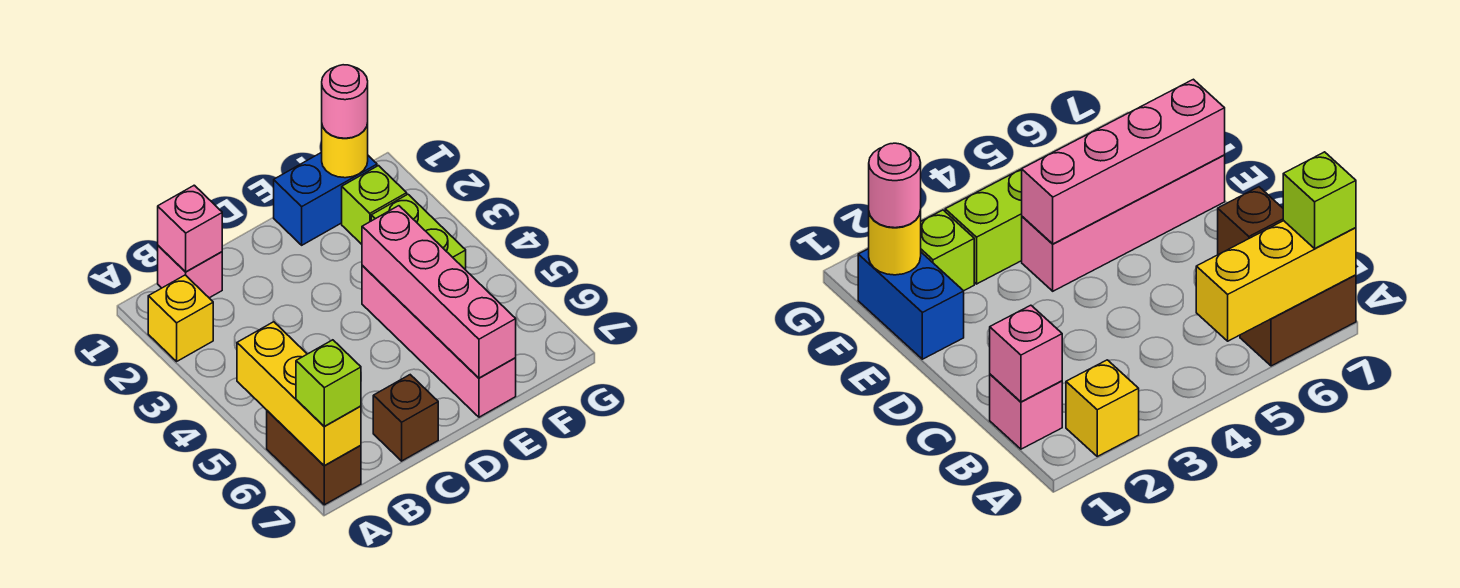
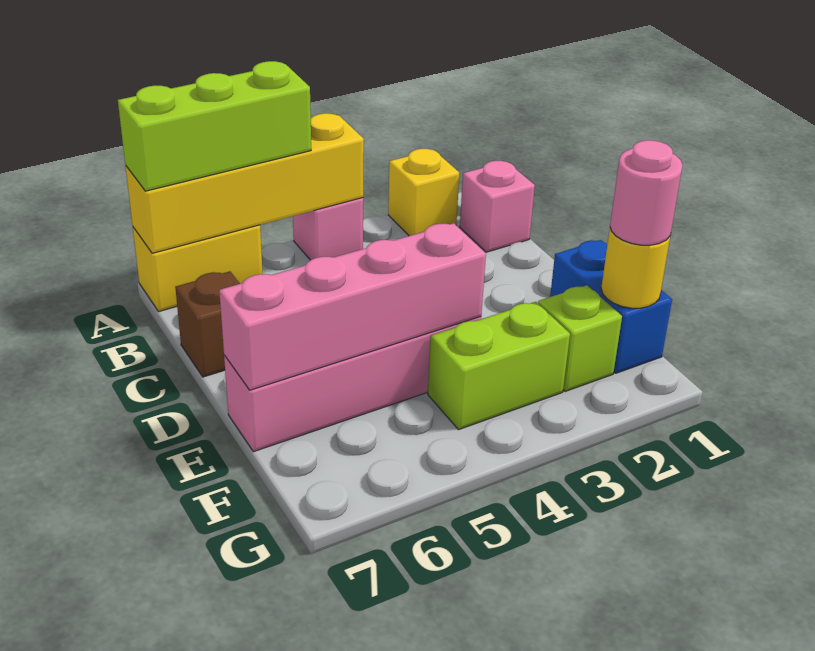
yellow 1x3 brick [237,322,361,466] -> yellow 1x4 brick [126,113,364,253]
brown 1x2 brick [267,411,361,505] -> yellow 1x2 brick [133,225,263,311]
lime 1x1 brick [296,340,361,426] -> lime 1x3 brick [118,61,311,191]
pink 1x1 brick [158,185,222,272] -> pink 1x1 brick moved to [293,198,363,260]

